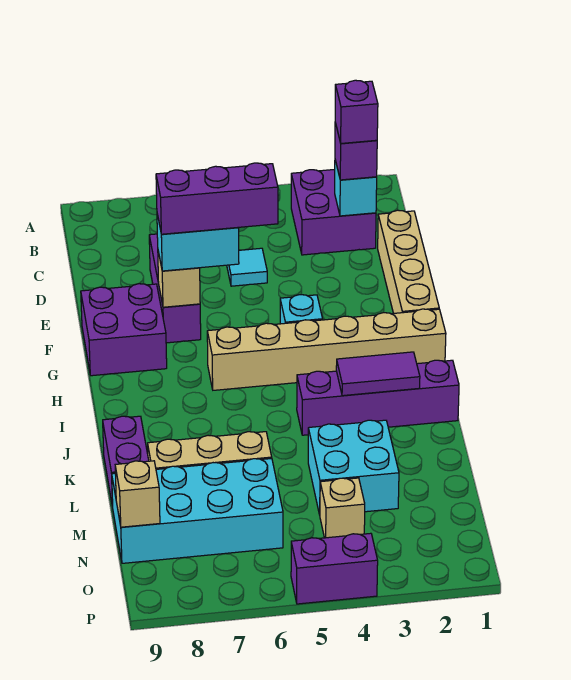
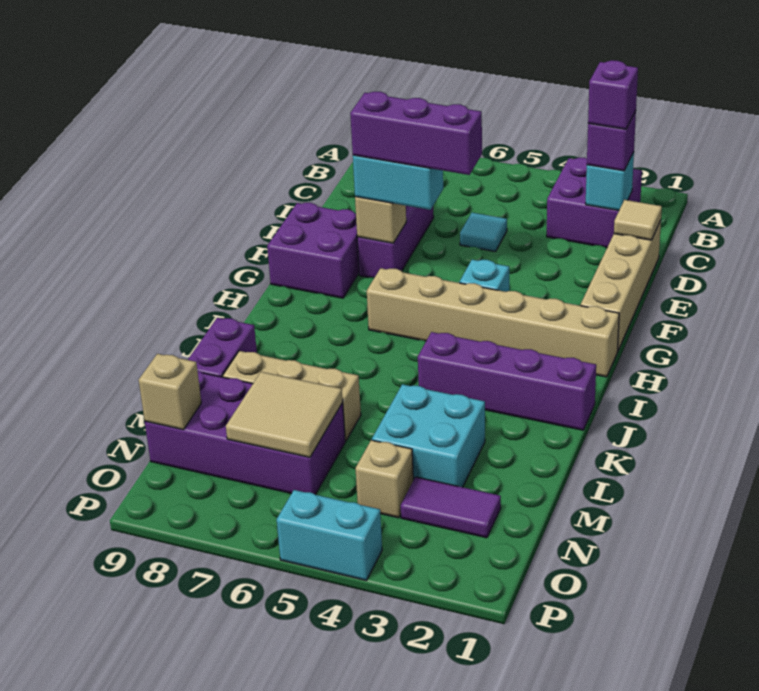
none -> tan 1x1 tile [614,200,662,240]
purple 1x2 tile [336,352,420,396] -> purple 1x2 tile moved to [401,477,501,538]
cyan 2x4 brick [112,458,283,563] -> purple 2x4 brick [145,371,345,494]
none -> tan 2x2 tile [226,372,343,457]
purple 1x2 brick [291,533,378,604] -> cyan 1x2 brick [277,490,382,580]

